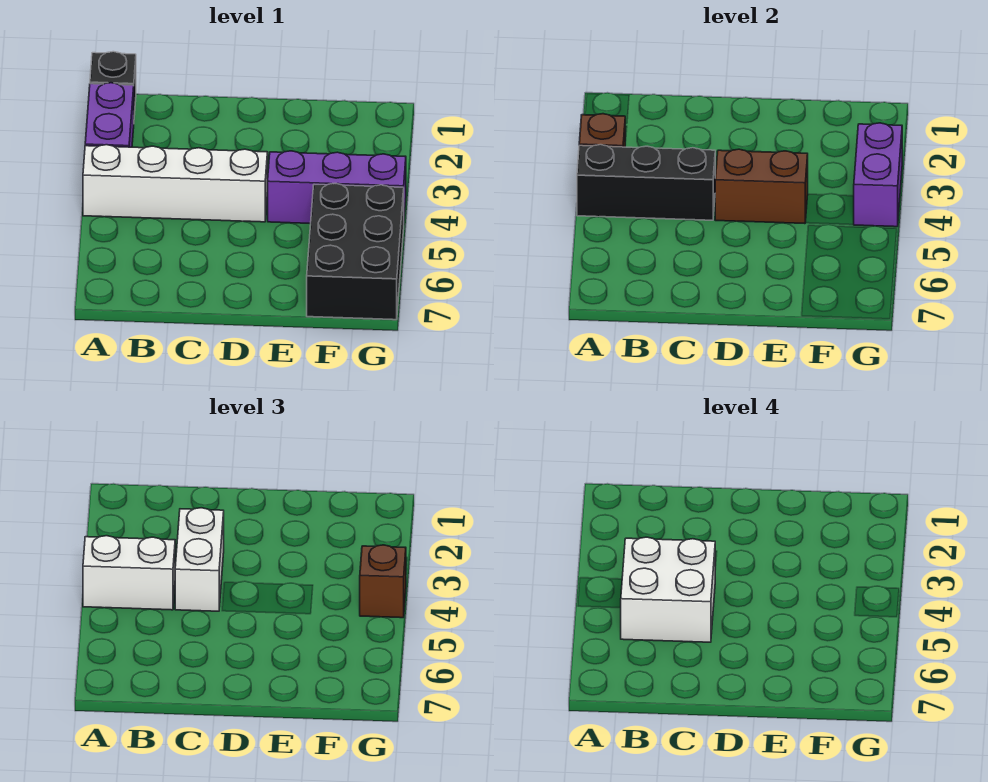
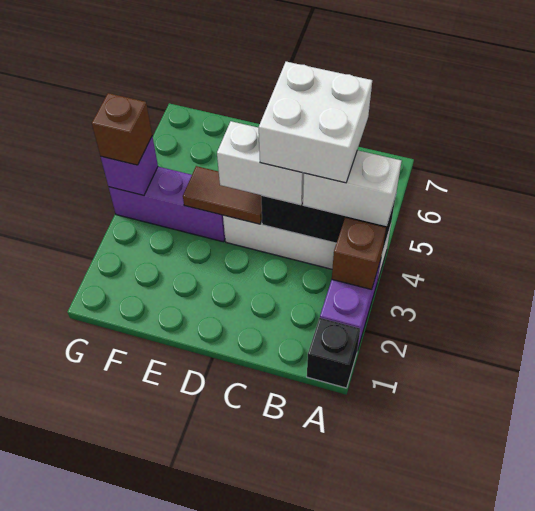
white 1x2 brick [175,508,224,611] -> white 1x2 brick turned to [217,121,304,205]
brown 1x2 brick [715,149,808,224] -> brown 1x2 tile [183,166,262,224]
black 2x3 brick [307,183,404,320] -> none
purple 1x2 brick [853,123,902,227] -> purple 1x1 brick [101,136,158,195]

